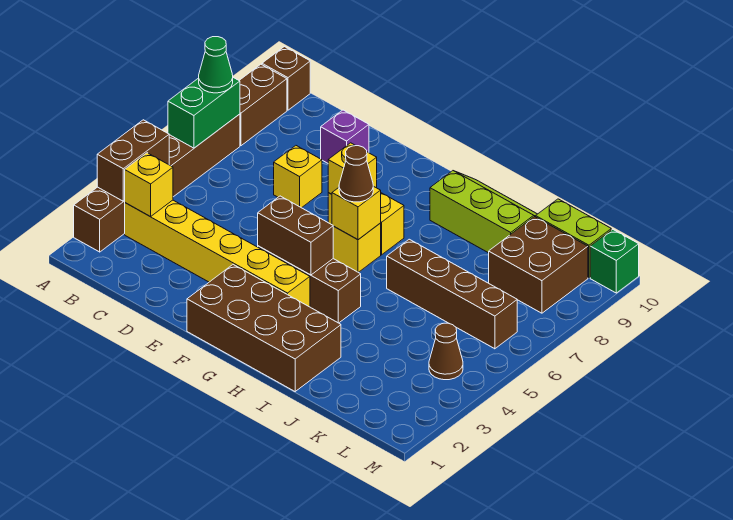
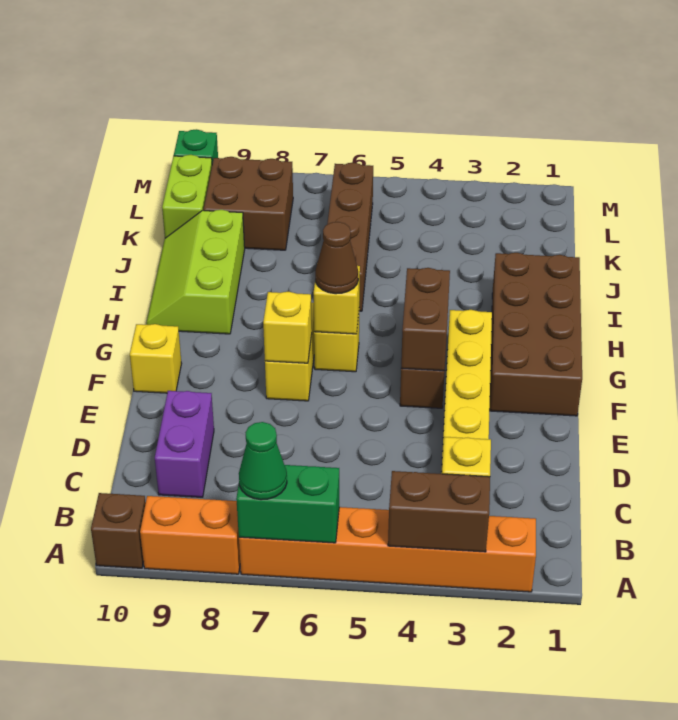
brown 1x6 brick [74,114,240,252] -> orange 1x6 brick [239,507,536,592]
brown 1x2 brick [239,64,287,146] -> orange 1x2 brick [140,496,240,574]
yellow 1x1 brick [274,146,322,208] -> yellow 1x1 brick moved to [130,324,182,393]
purple 1x1 brick [321,110,369,163] -> purple 1x2 brick [155,391,214,497]
brown 1x1 cone [429,323,463,380] -> none

